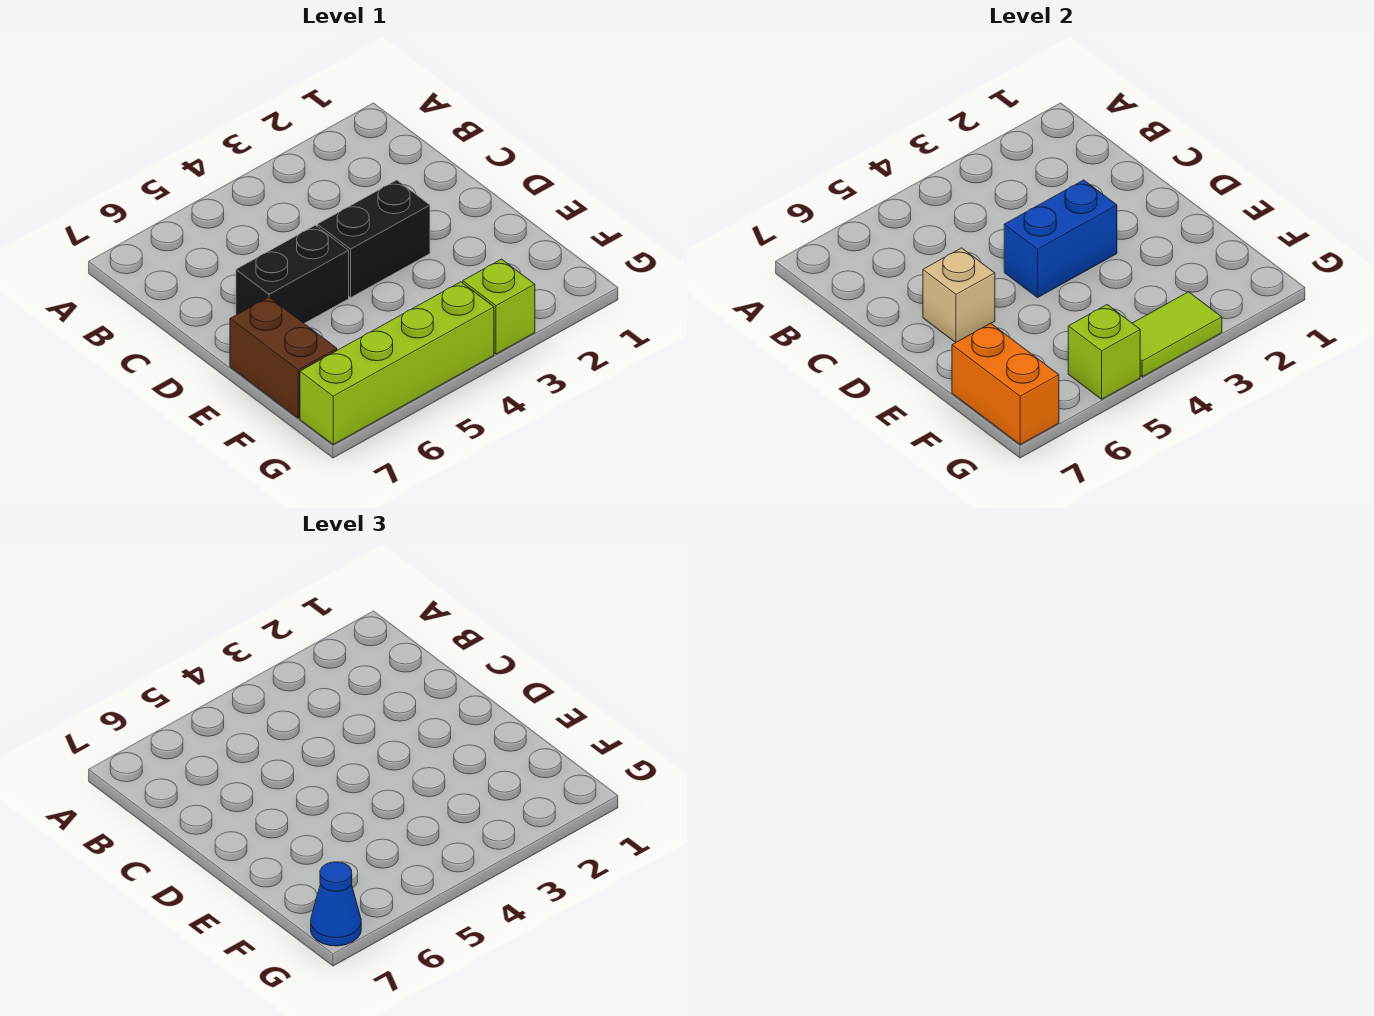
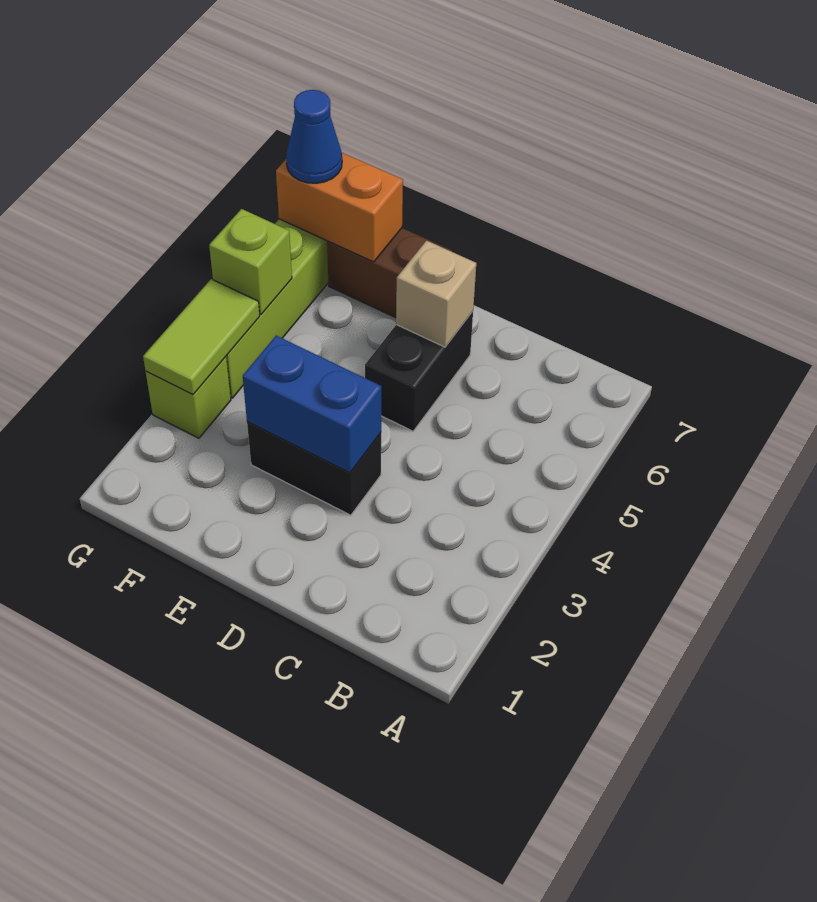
black 1x2 brick [317,180,430,297] -> black 1x2 brick turned to [247,422,381,515]
blue 1x2 brick [1004,180,1117,297] -> blue 1x2 brick turned to [243,336,381,473]

